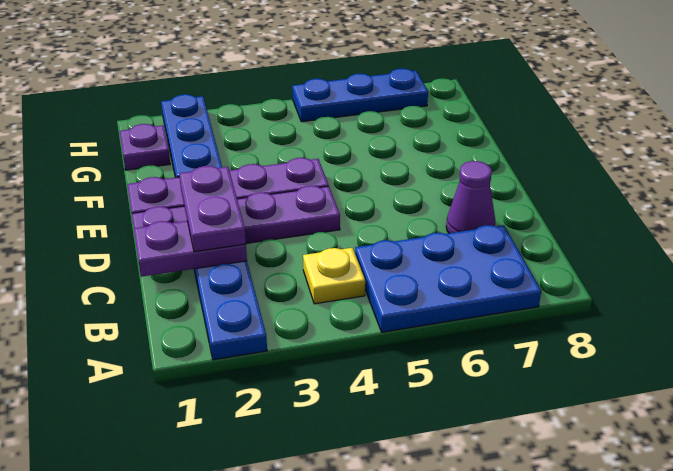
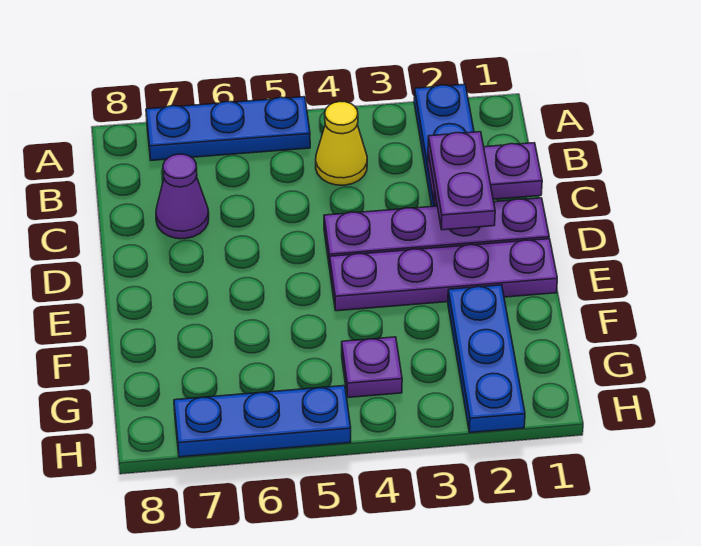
blue 2x3 plate [355,225,541,332] -> blue 1x3 plate [146,97,310,160]
yellow 1x1 plate [303,248,365,304] -> yellow 1x1 cone [316,101,367,185]
purple 1x1 plate [120,124,170,170] -> purple 1x1 plate moved to [342,337,402,397]

